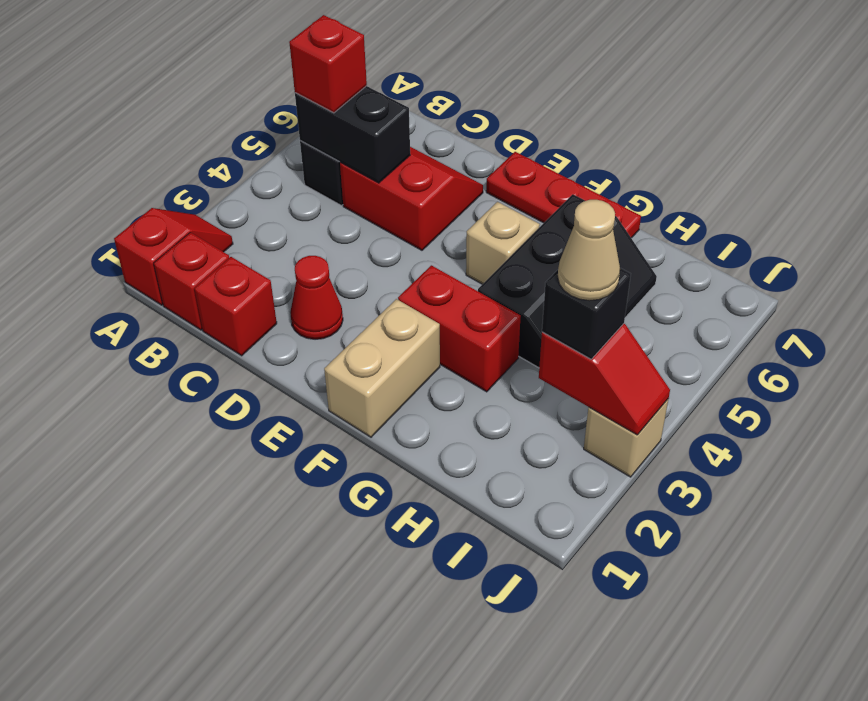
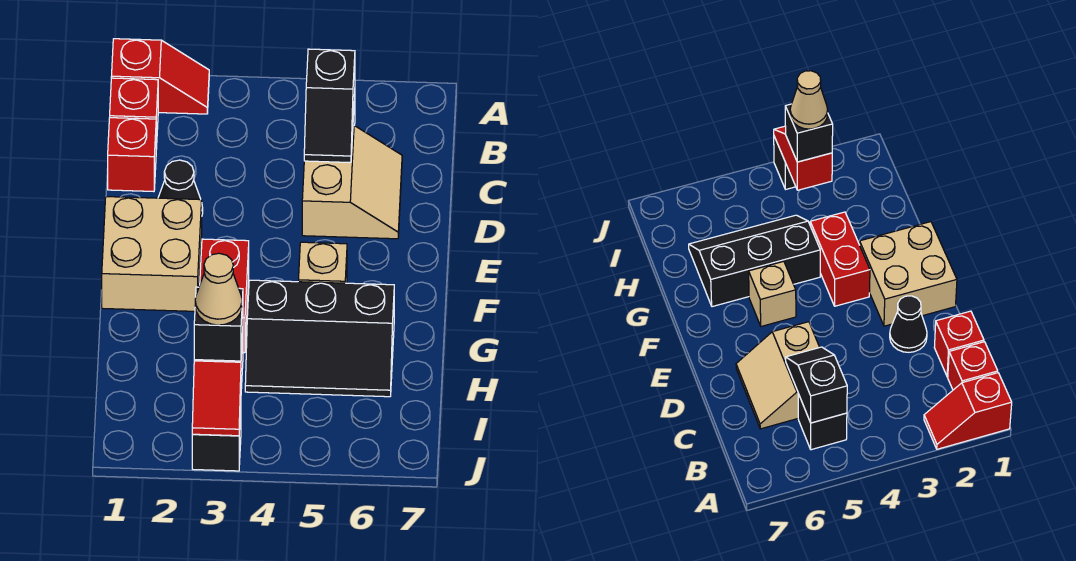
black 1x2 brick [295,86,410,183] -> black 1x2 slope [304,49,355,163]
red 1x1 brick [289,15,367,113] -> none
red 2x2 slope [340,147,483,250] -> tan 2x2 slope [302,125,402,239]
red 1x1 cone [290,256,343,339] -> black 1x1 cone [158,160,203,214]
red 1x3 plate [486,152,641,238] -> none
tan 1x2 brick [324,299,440,437] -> tan 2x2 brick [102,197,202,311]
tan 1x1 brick [584,399,668,477] -> black 1x1 brick [192,409,241,471]

